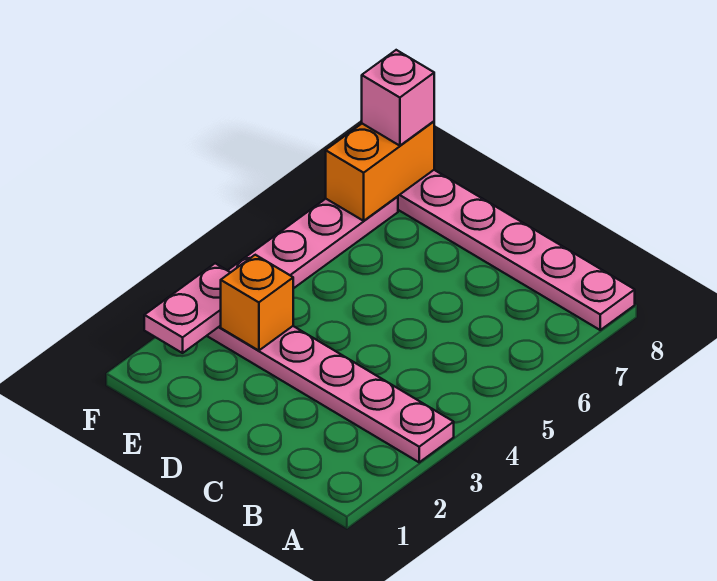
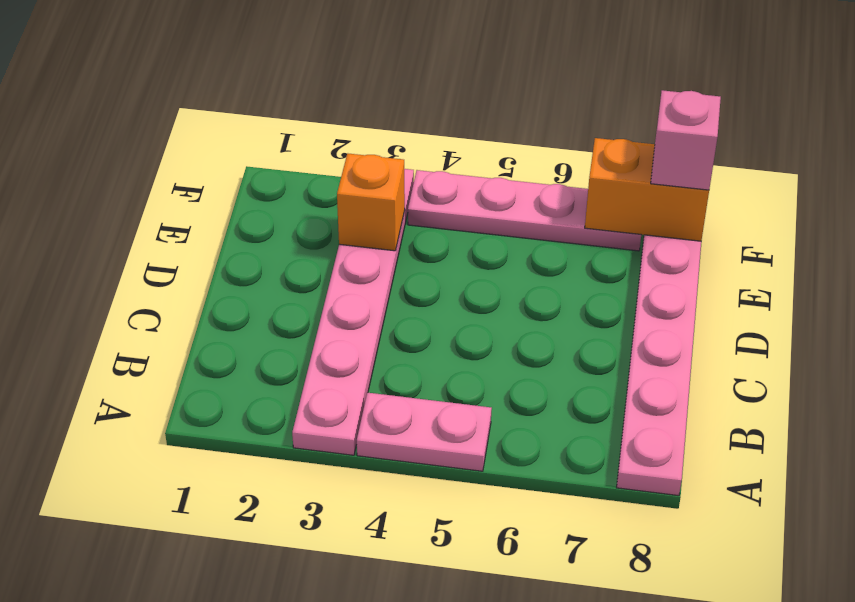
pink 1x2 plate [144,263,230,353] -> pink 1x2 plate moved to [357,393,492,471]

